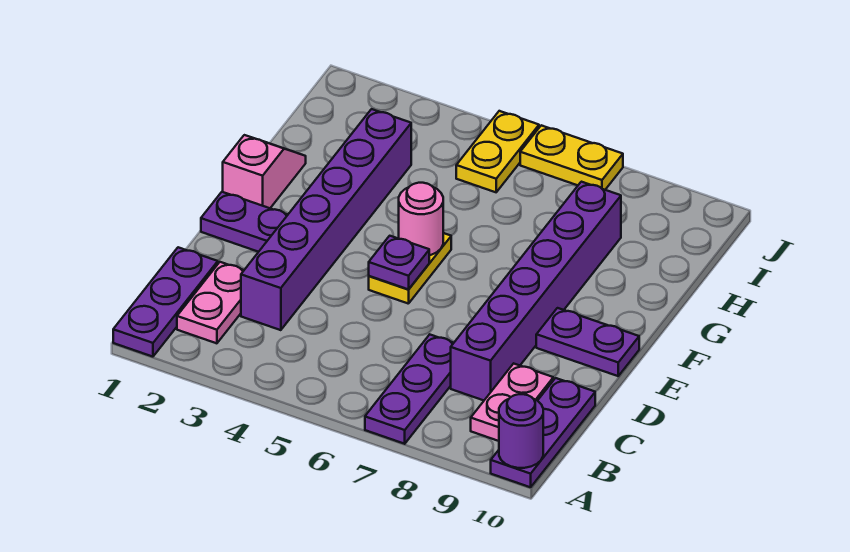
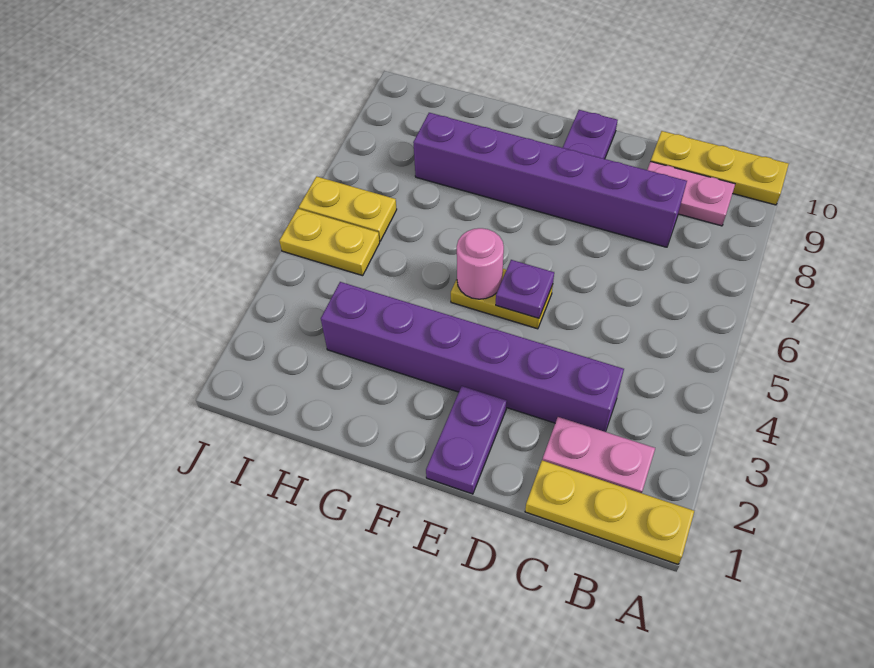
purple 1x3 plate [113,247,218,357] -> yellow 1x3 plate [525,460,694,564]
purple 1x3 plate [365,335,453,444] -> none
purple 1x3 plate [491,378,595,487] -> yellow 1x3 plate [651,131,789,205]
purple 1x1 round brick [499,394,543,468] -> none
pink 1x2 slope [223,135,306,208] -> none
yellow 1x2 plate [520,125,623,190] -> yellow 1x2 plate turned to [299,176,397,241]

